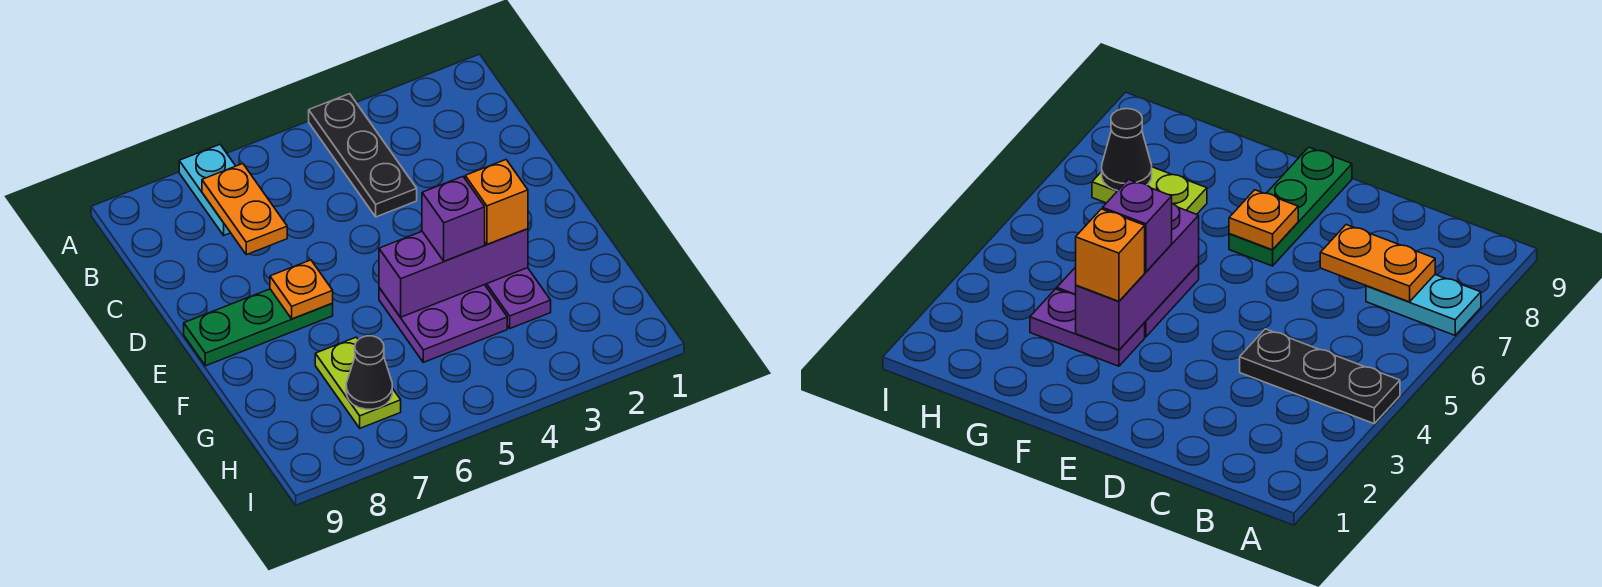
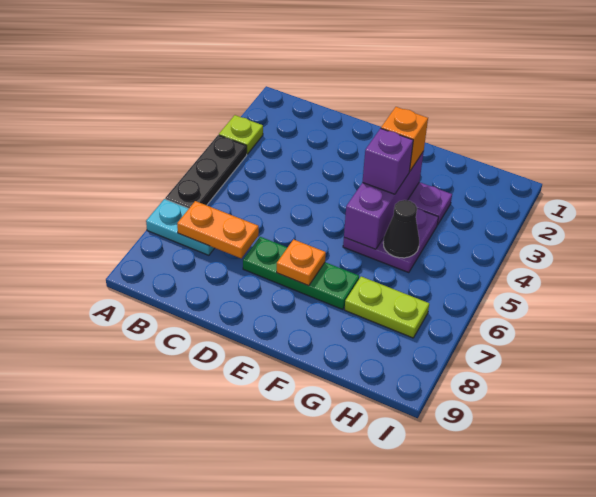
none -> lime 1x1 plate [219,115,263,154]
black 1x3 plate [309,94,417,217] -> black 1x3 plate turned to [165,135,247,208]
green 1x3 plate [184,289,333,366] -> green 1x3 plate turned to [243,237,359,309]
black 1x1 cone [346,336,392,409] -> black 1x1 cone moved to [383,200,419,258]

